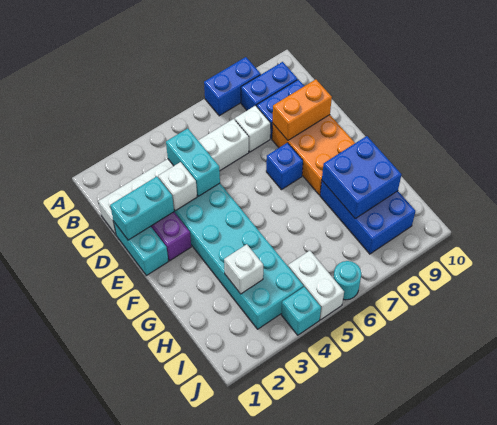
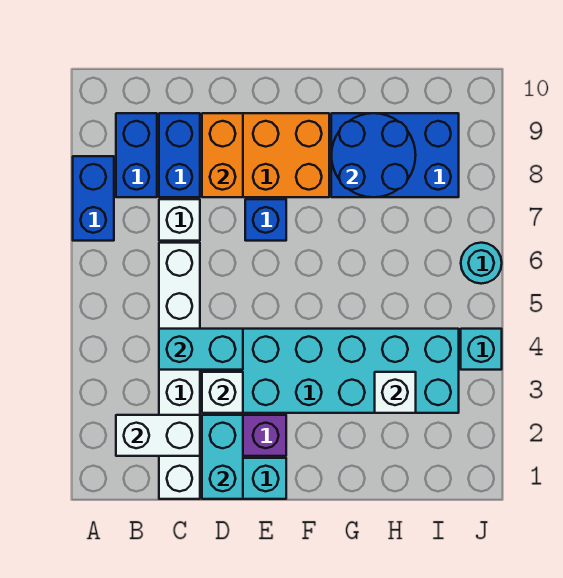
blue 2x2 brick [322,136,401,218] -> blue 2x2 round brick [331,113,416,197]
white 1x2 brick [288,251,344,320] -> white 1x2 brick moved to [116,415,200,456]

